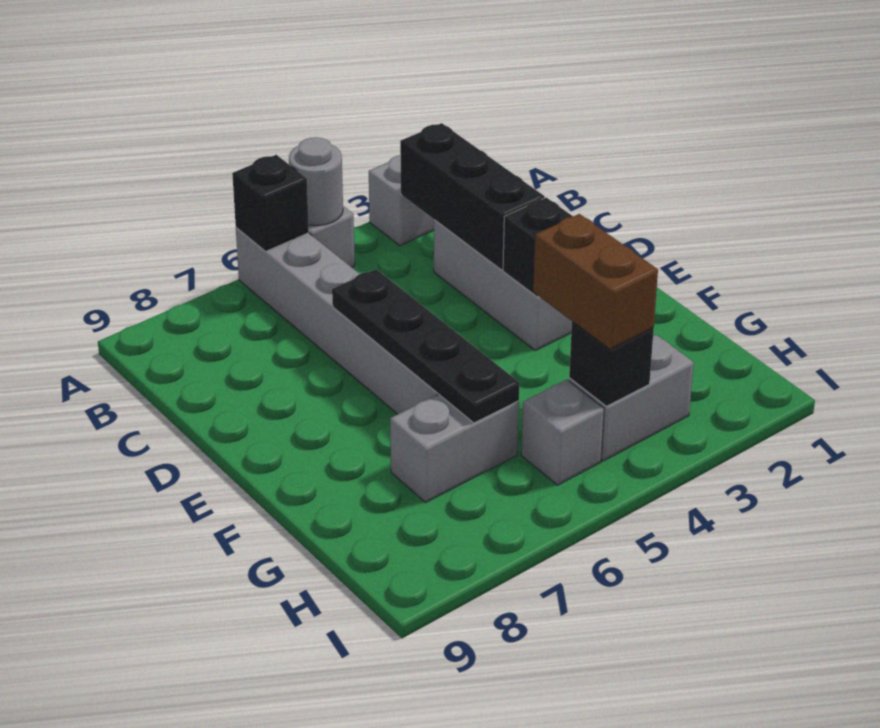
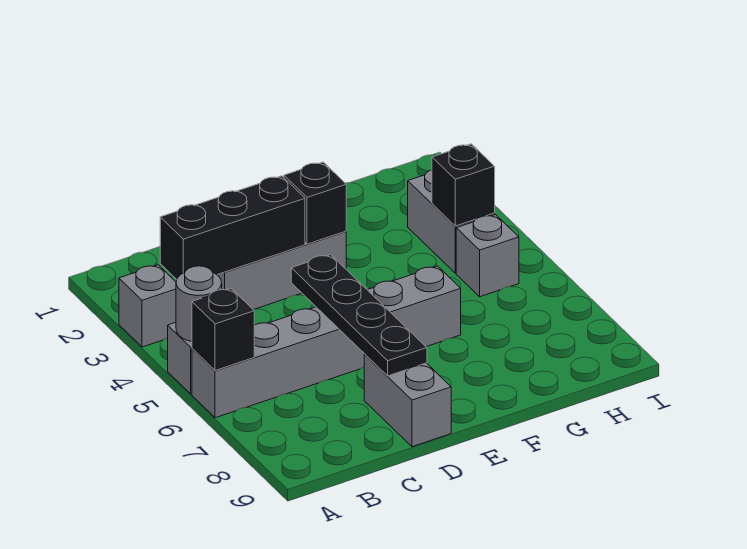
black 1x4 plate [332,269,520,423] -> black 1x4 plate turned to [291,255,427,376]
brown 1x2 brick [533,214,658,349] -> none
grey 1x2 brick [390,394,519,502] -> grey 1x2 brick moved to [364,354,451,447]

